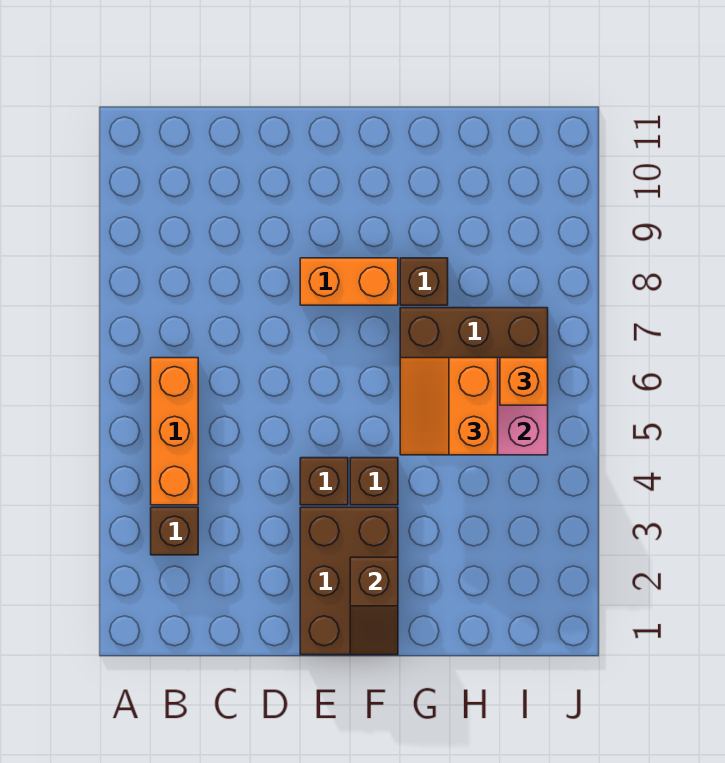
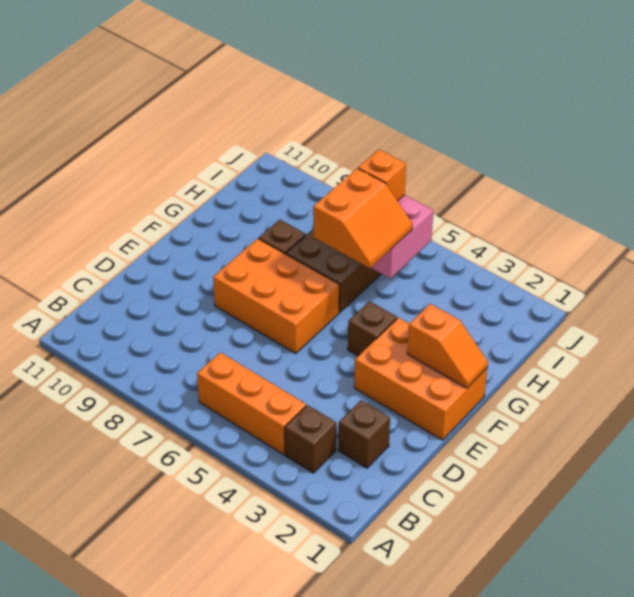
brown 2x3 brick [300,507,398,655] -> orange 2x3 brick [354,318,487,440]
brown 1x1 brick [300,458,348,505] -> brown 1x1 brick moved to [338,400,390,468]
orange 1x2 brick [300,258,398,305] -> orange 2x3 brick [213,239,339,353]
brown 1x2 slope [350,557,398,655] -> orange 1x2 slope [407,304,488,388]
orange 2x2 slope [400,358,498,455] -> orange 2x2 slope turned to [313,168,413,268]

